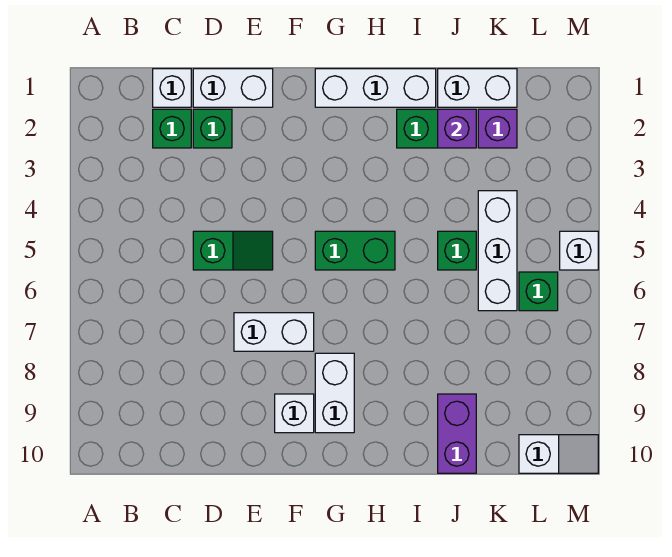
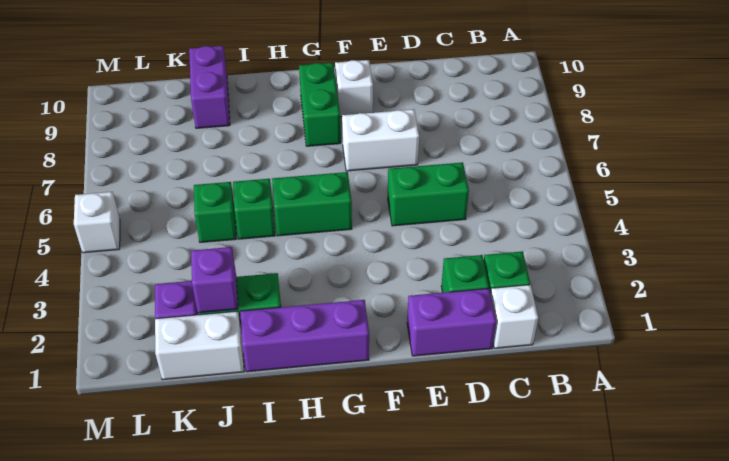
white 1x2 brick [193,69,273,107] -> purple 1x2 brick [407,288,496,356]
green 1x2 slope [193,231,273,270] -> green 1x2 brick [388,162,469,226]
white 1x3 brick [315,69,436,107] -> purple 1x3 brick [240,300,369,372]
white 1x2 brick [315,353,354,433] -> green 1x2 brick [299,63,341,146]
white 1x3 brick [478,191,517,311] -> none
green 1x1 brick [519,272,558,311] -> green 1x1 brick moved to [233,179,275,239]
white 1x2 slope [519,435,598,473] -> none

